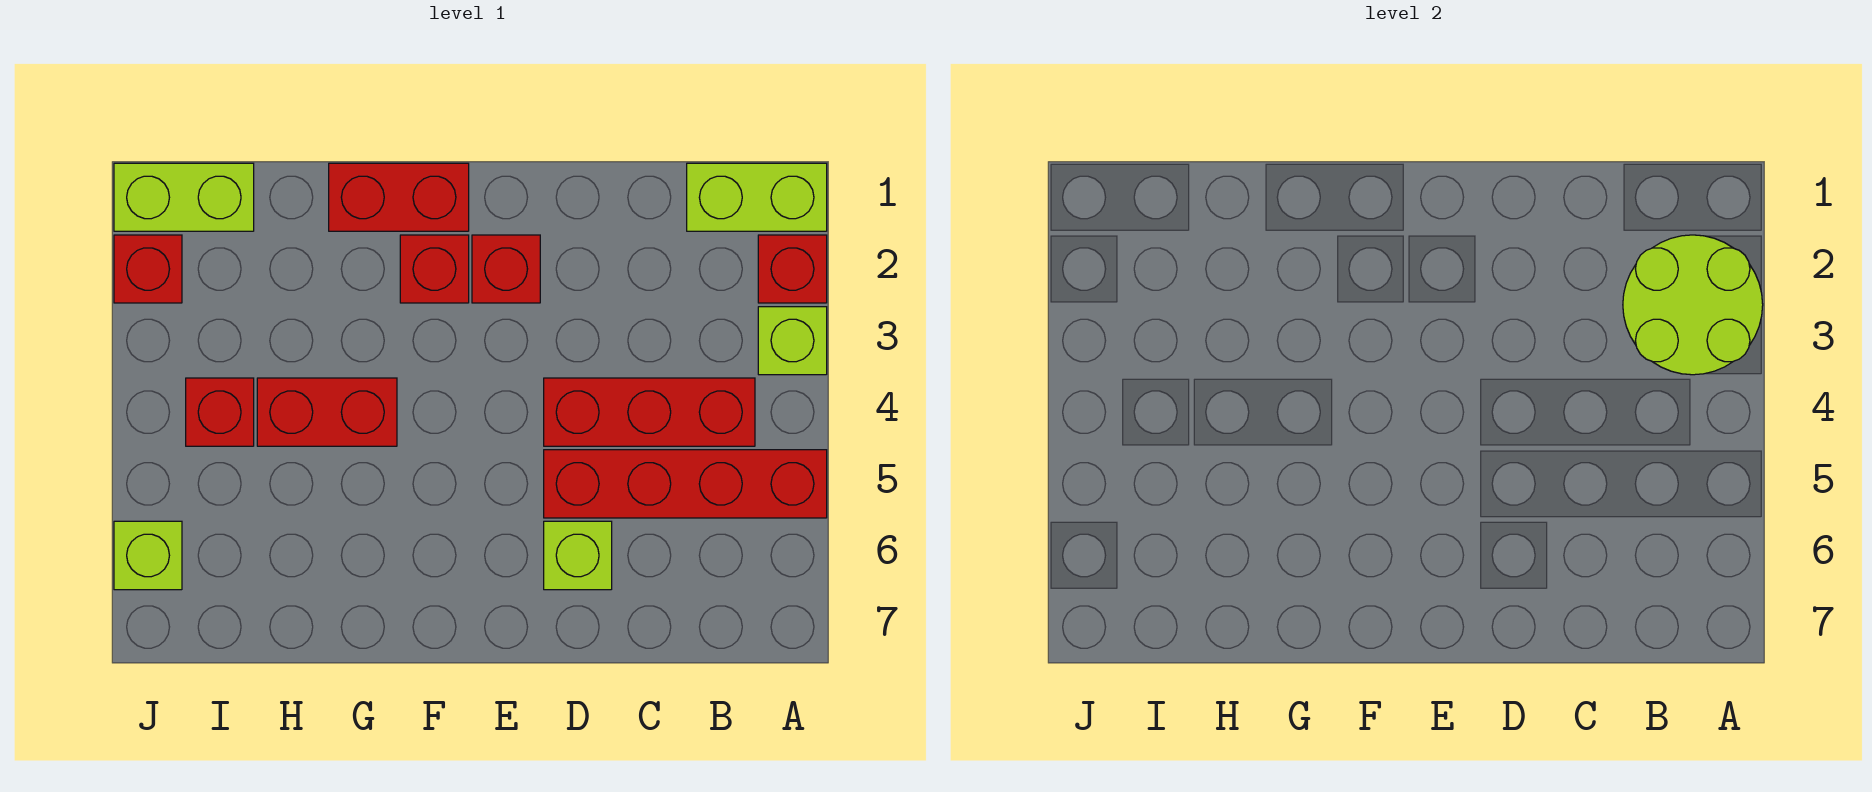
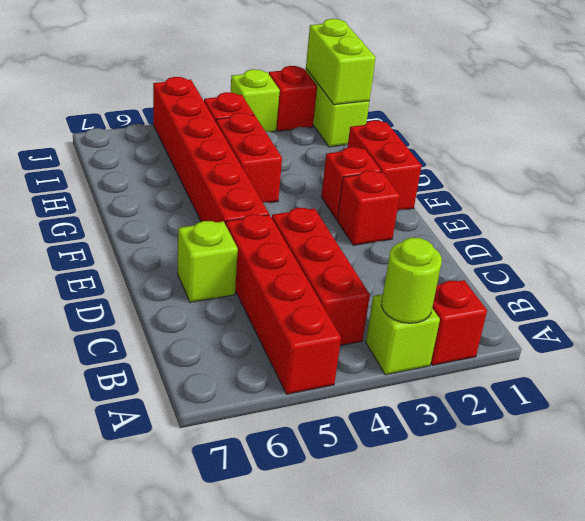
lime 1x2 brick [687,163,827,231] -> lime 1x2 brick moved to [306,19,376,105]
lime 2x2 round brick [1623,235,1763,375] -> lime 1x1 round brick [381,238,442,323]
none -> red 1x6 brick [153,77,269,225]
lime 1x1 brick [114,521,182,590] -> lime 1x1 brick moved to [231,69,280,132]

